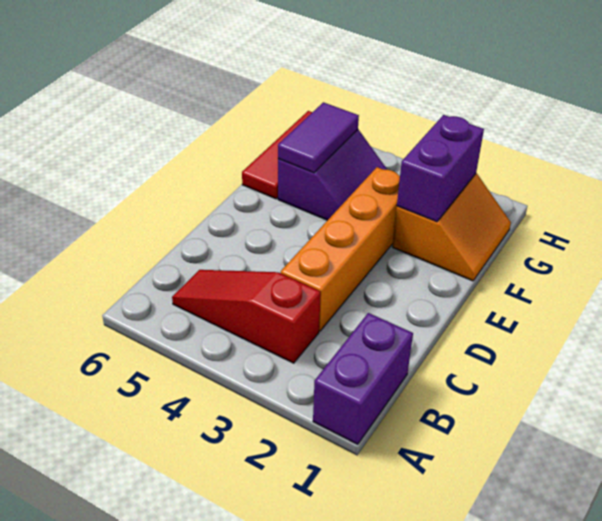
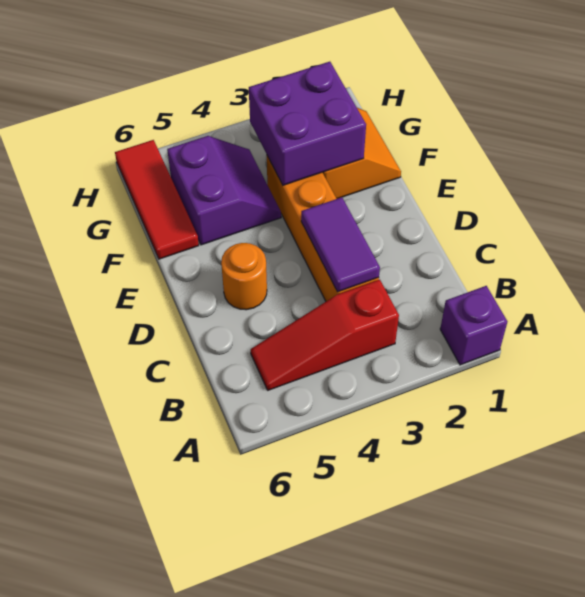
purple 1x2 brick [313,313,413,444] -> purple 1x1 brick [440,286,507,365]
none -> orange 1x1 round brick [221,243,267,310]
purple 1x2 brick [397,115,484,222] -> purple 2x2 brick [249,62,366,185]
purple 1x2 tile [278,102,359,173] -> purple 1x2 tile moved to [301,197,380,292]

